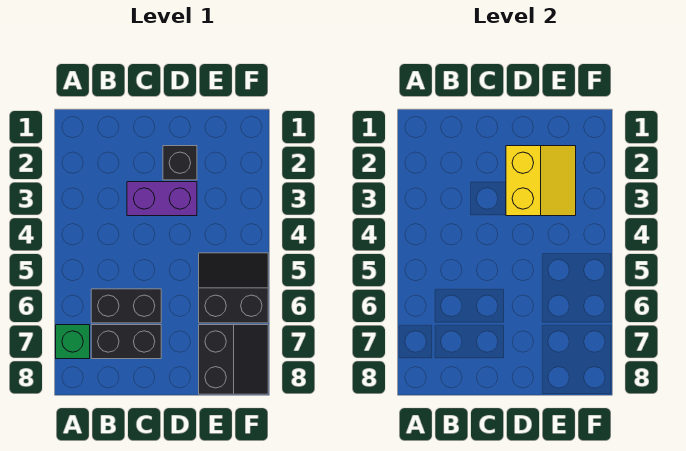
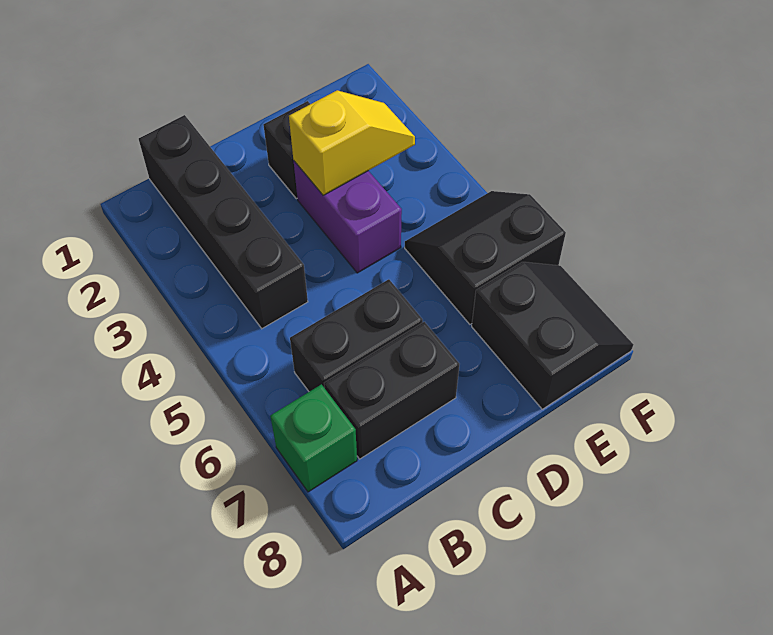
none -> black 1x4 brick [139,115,308,328]
purple 1x2 brick [127,182,197,216] -> purple 1x2 brick turned to [294,161,402,273]
yellow 2x2 slope [506,146,576,216] -> yellow 1x2 slope [289,90,415,195]

